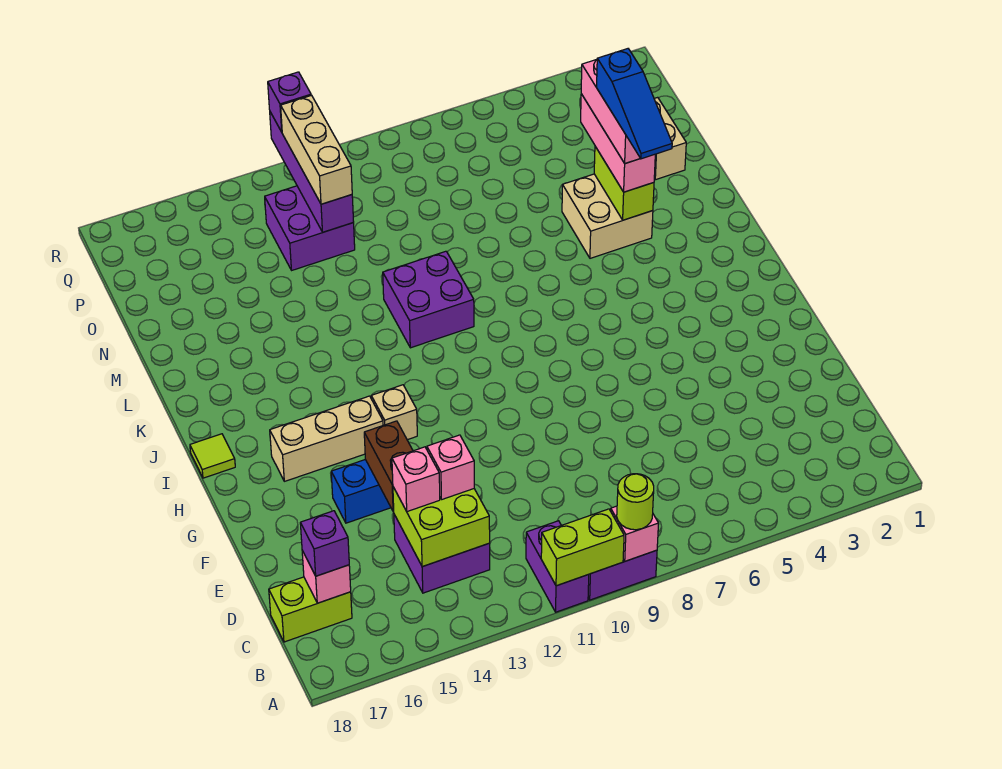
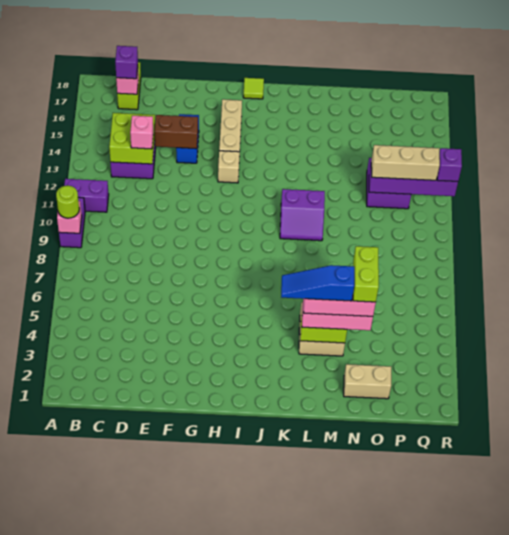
lime 1x2 brick [541,509,624,586] -> lime 1x2 brick moved to [353,246,379,302]
pink 1x1 brick [392,447,440,512] -> none
purple 2x2 brick [383,251,474,348] -> purple 2x2 slope [280,189,325,241]

